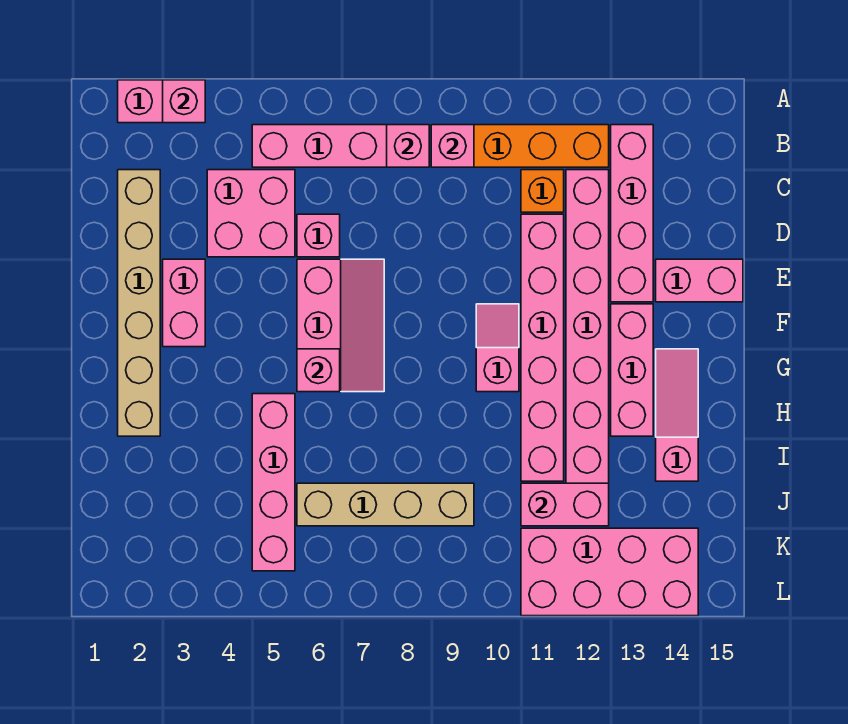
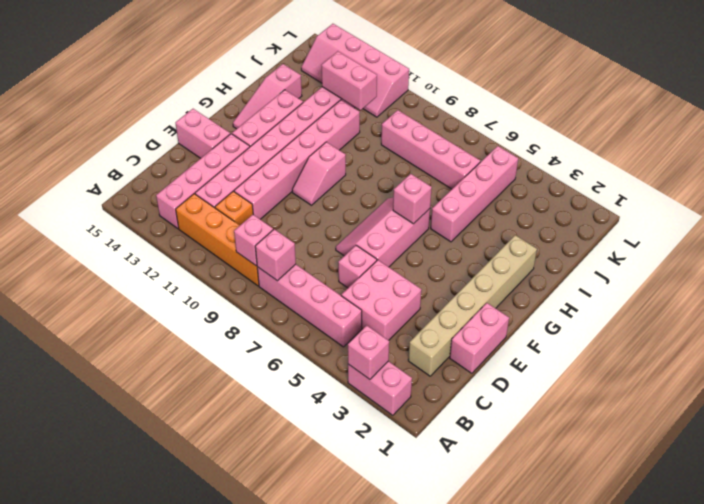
pink 1x2 brick [163,259,205,347] -> pink 1x2 brick moved to [450,303,509,373]
tan 1x4 brick [297,483,474,526] -> pink 1x4 brick [381,110,480,189]
pink 2x4 brick [521,528,698,616] -> pink 2x4 slope [301,24,409,117]

